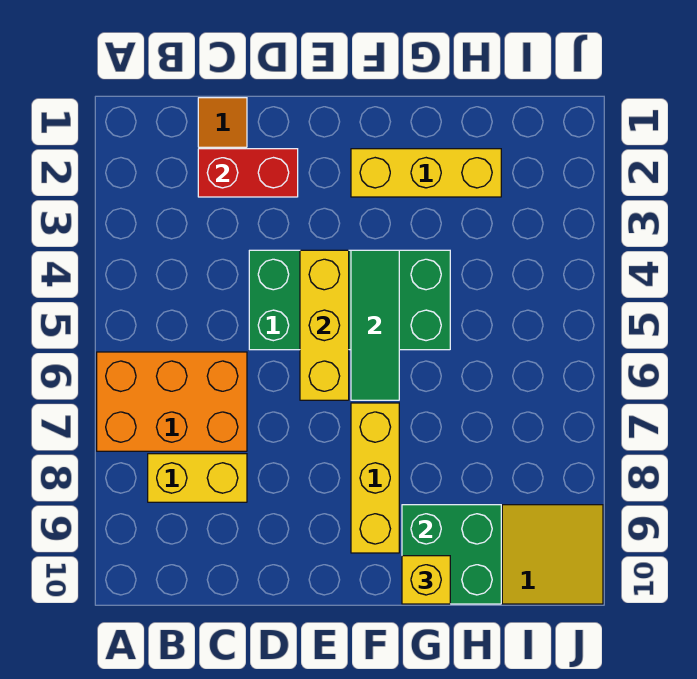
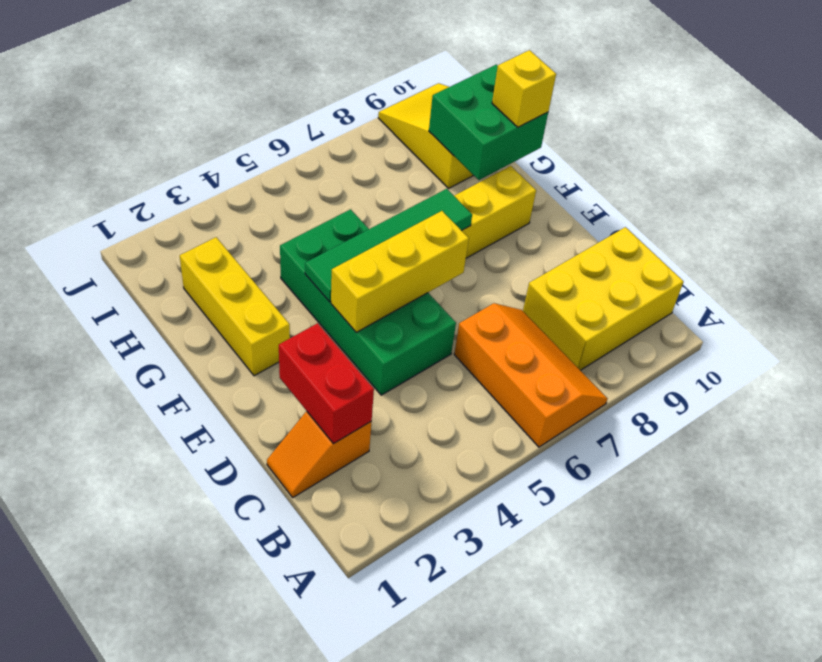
orange 2x3 brick [97,352,247,451] -> orange 2x3 slope [454,303,607,447]
yellow 1x2 brick [148,454,247,502] -> yellow 2x3 brick [523,227,683,370]
green 1x3 tile [351,250,399,400] -> green 1x4 tile [305,189,472,302]

